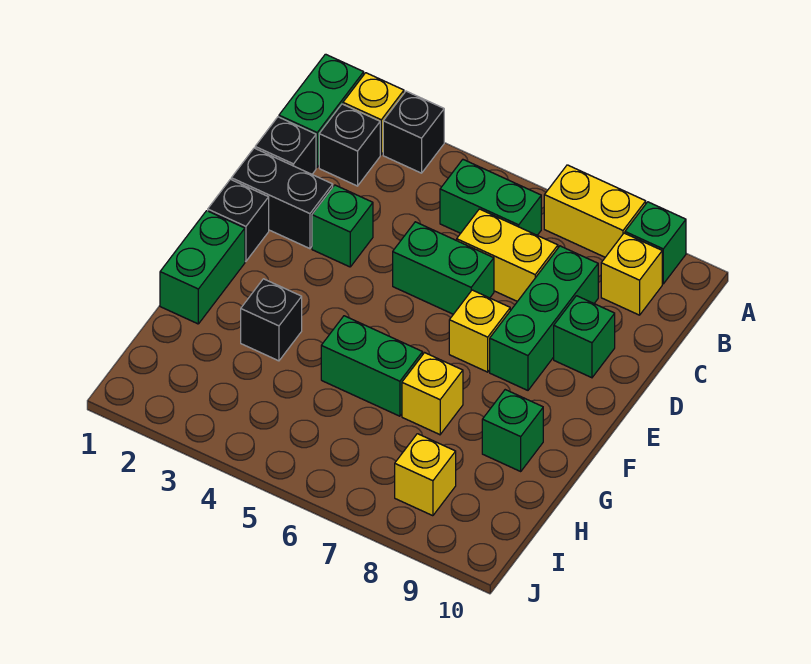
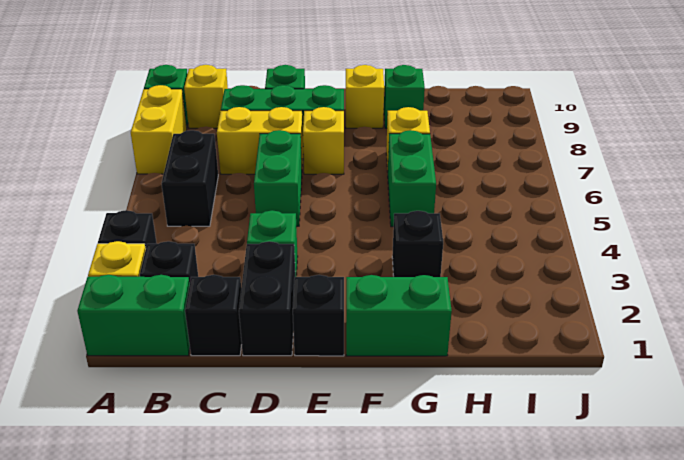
green 1x2 brick [440,160,541,235] -> black 1x2 brick [162,130,218,226]
yellow 1x2 brick [457,209,558,301] -> yellow 1x2 brick turned to [217,107,303,174]
yellow 1x1 brick [395,434,456,516] -> yellow 1x1 brick moved to [346,65,384,128]

